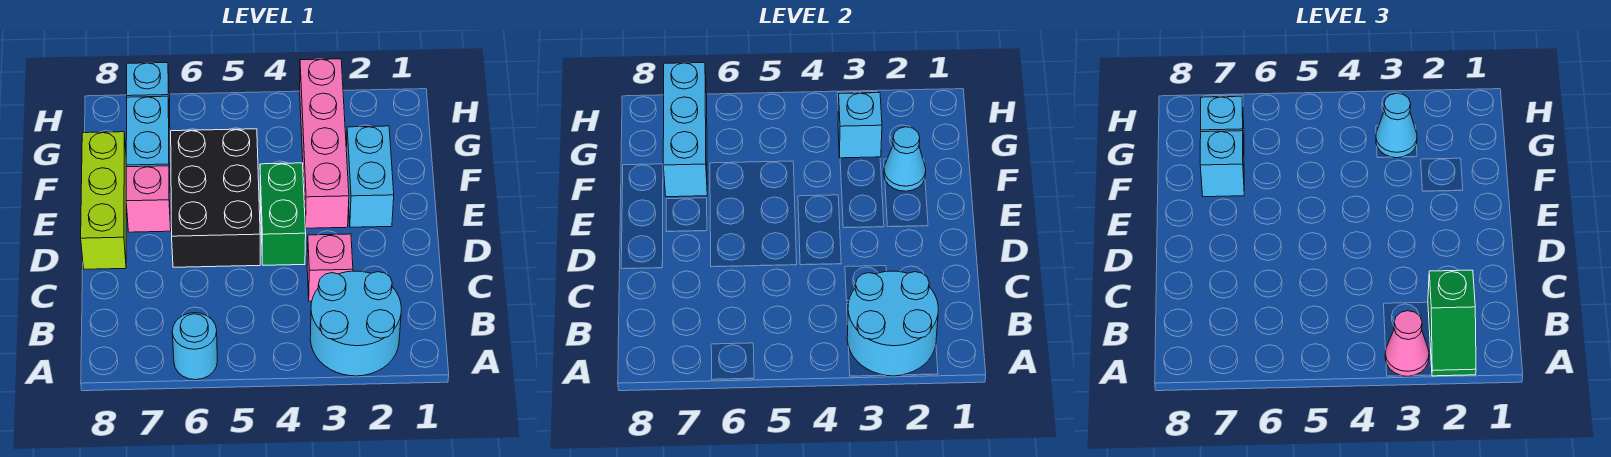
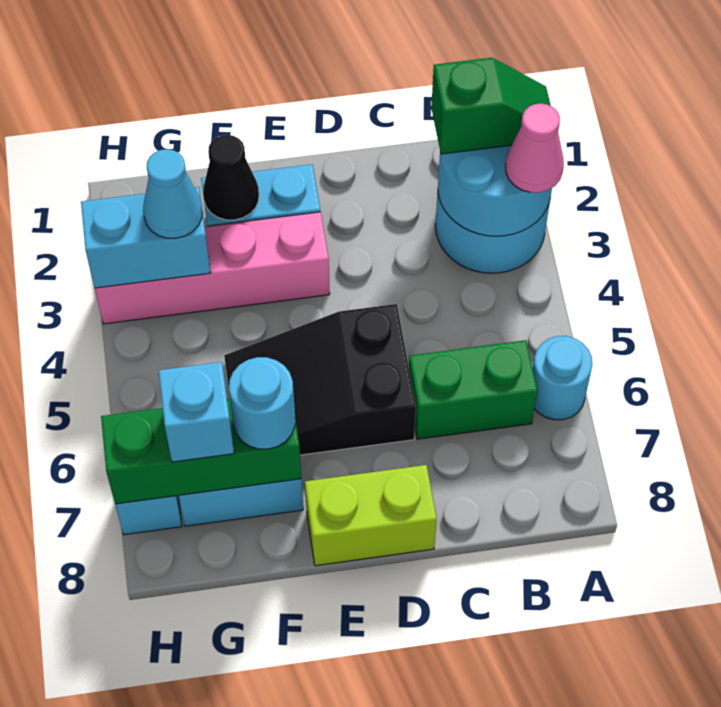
pink 1x1 brick [307,234,353,301] -> none
green 1x2 brick [260,163,306,265] -> green 1x2 brick moved to [409,340,538,439]
black 2x3 brick [171,129,260,267] -> black 2x3 slope [224,304,416,455]
lime 1x3 brick [81,132,126,269] -> lime 1x2 brick [305,465,437,566]
pink 1x1 brick [126,166,171,232] -> none
cyan 1x1 cone [884,127,926,191] -> black 1x1 cone [203,135,259,220]
cyan 1x3 brick [663,63,707,197] -> green 1x3 brick [101,399,301,504]
cyan 1x1 brick [1200,131,1244,197] -> cyan 1x1 round brick [229,357,295,449]
cyan 1x1 brick [838,93,882,158] -> cyan 1x2 brick [81,187,211,288]

